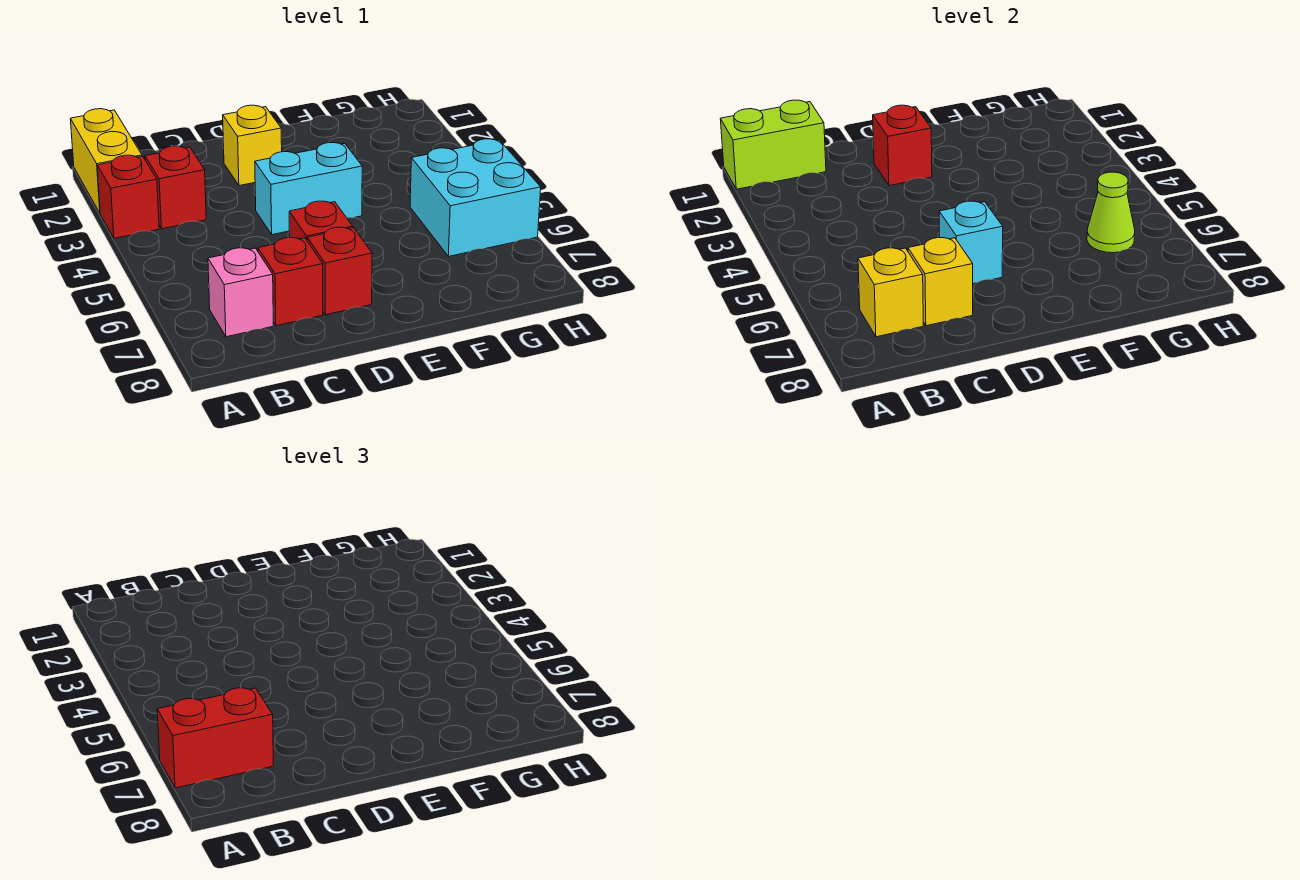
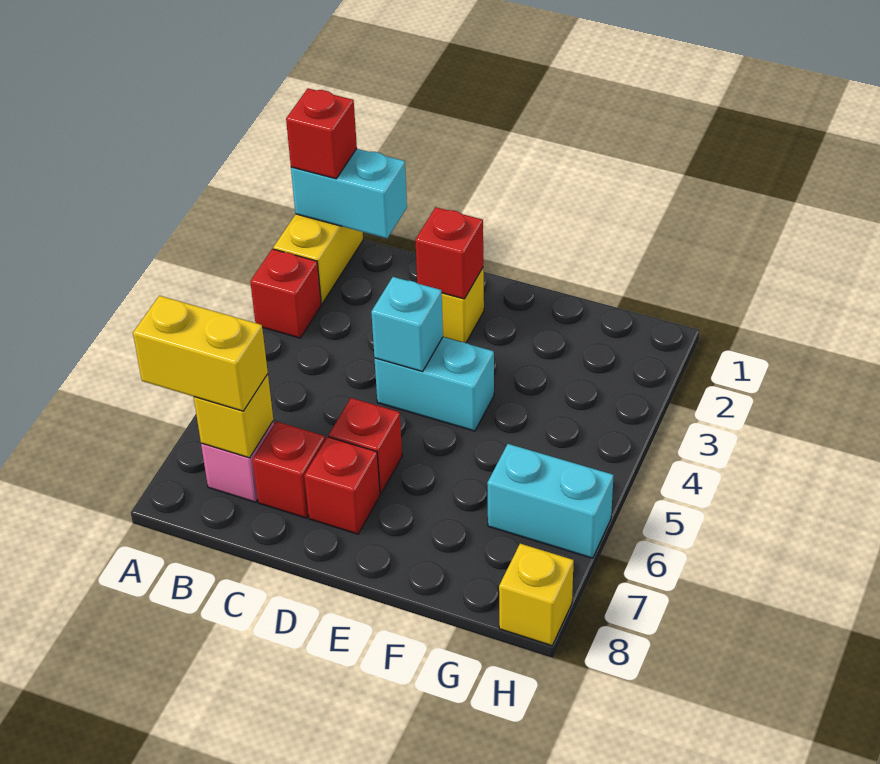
lime 1x2 brick [720,100,826,189] -> cyan 1x2 brick [291,149,407,238]
red 1x2 brick [157,688,273,788] -> yellow 1x2 brick [133,296,268,411]
red 1x1 brick [145,146,206,229] -> red 1x1 brick moved to [286,88,357,179]
yellow 1x1 brick [908,238,973,326] -> yellow 1x1 brick moved to [499,544,574,646]
cyan 1x1 brick [939,201,1003,284] -> cyan 1x1 brick moved to [371,277,443,372]
cyan 2x2 brick [410,139,541,256] -> cyan 1x2 brick [487,444,614,558]
lime 1x1 cone [1087,172,1135,253] -> none

